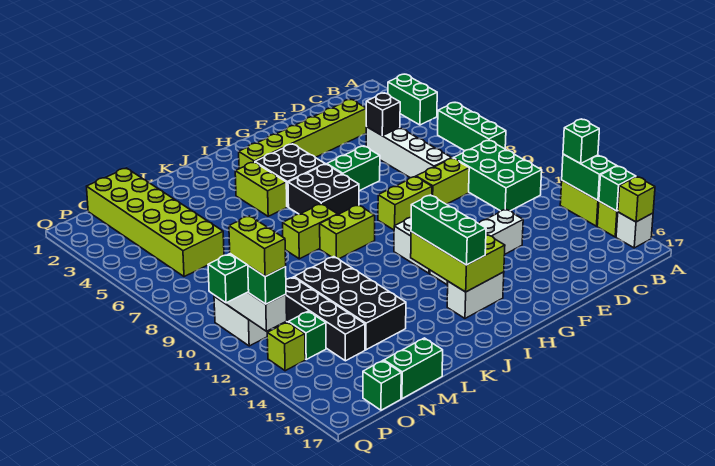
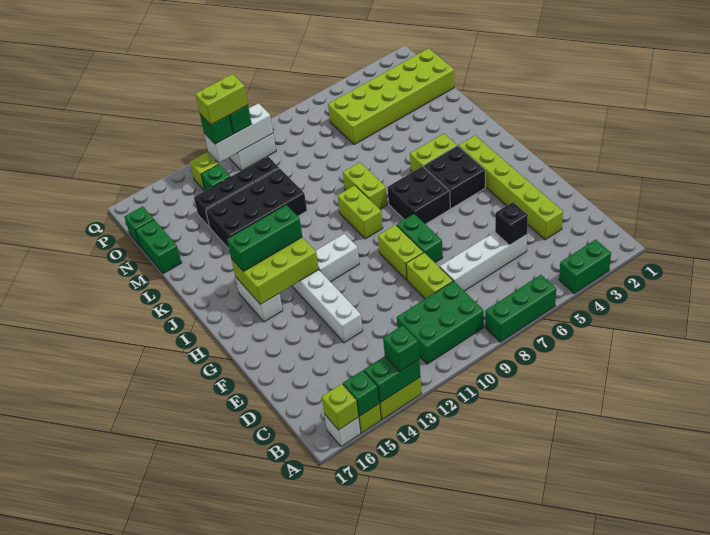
green 1x2 brick [327,146,380,191] -> green 1x2 brick moved to [397,214,443,263]

